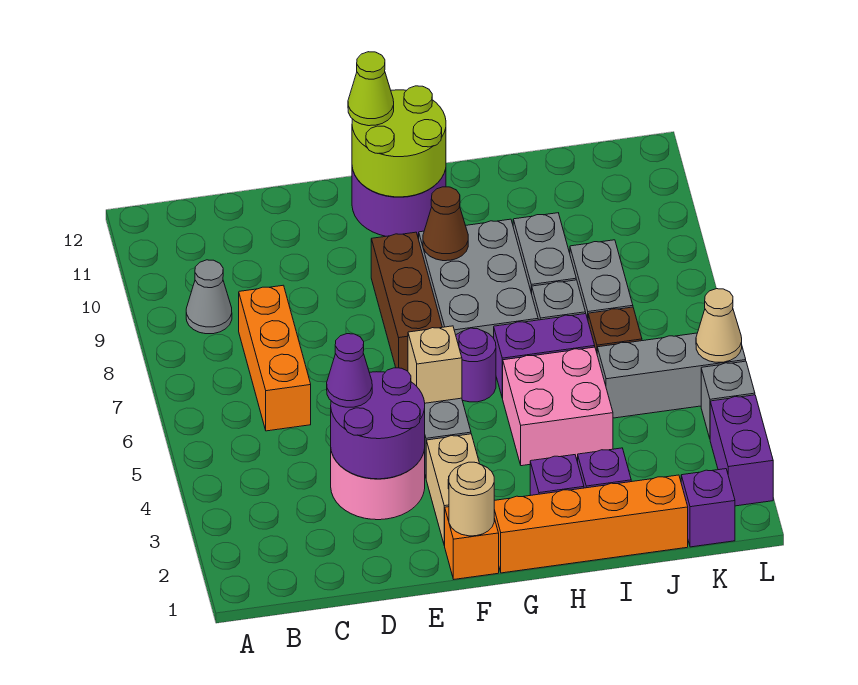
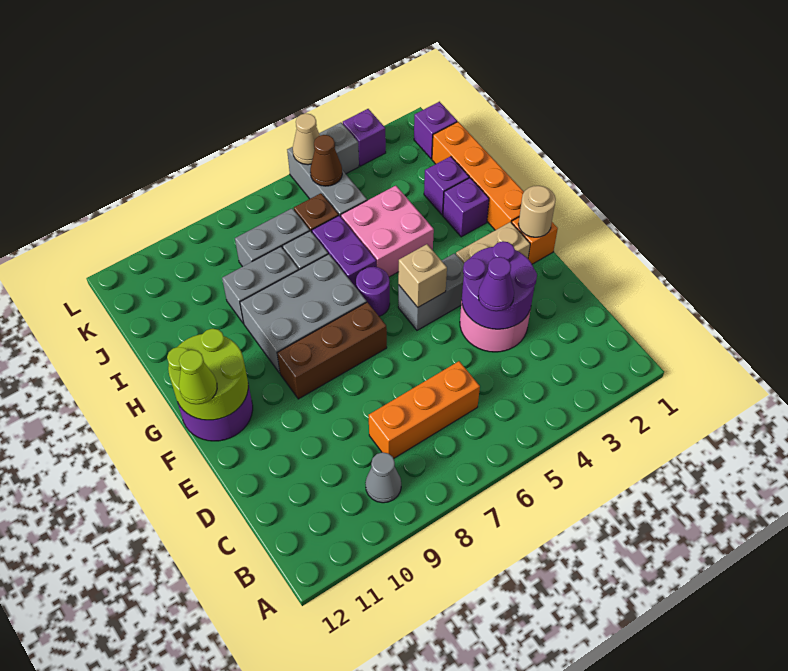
brown 1x1 cone [423,187,468,261] -> brown 1x1 cone moved to [310,135,342,186]
purple 1x2 brick [710,395,773,506] -> purple 1x1 brick [343,109,386,166]

